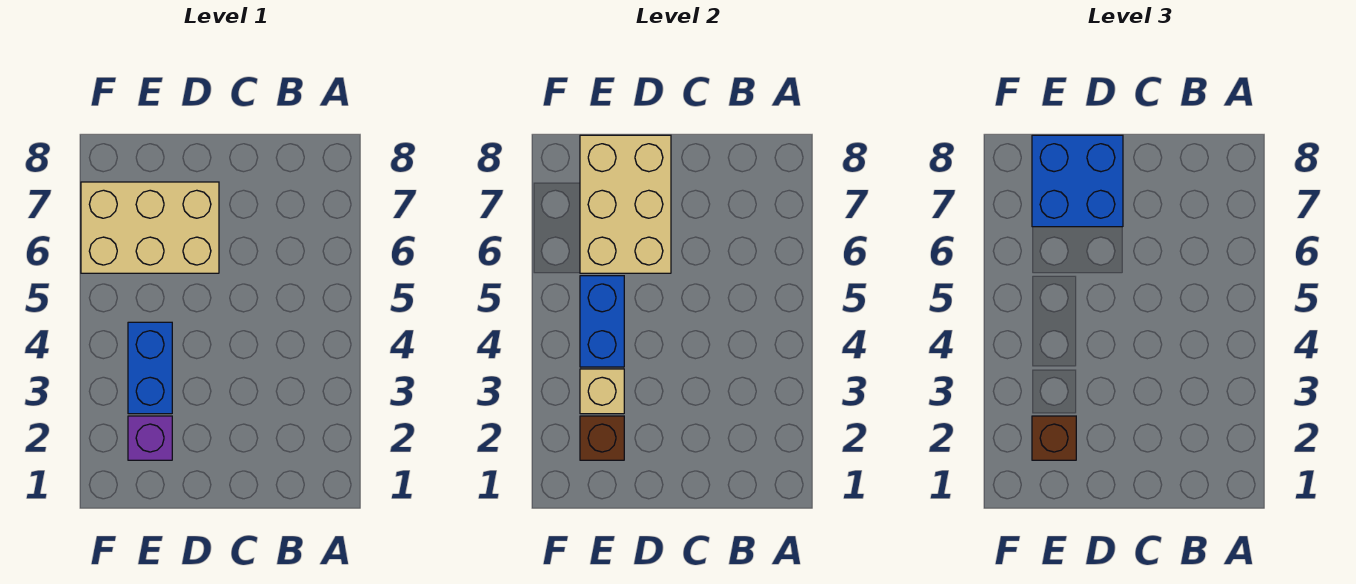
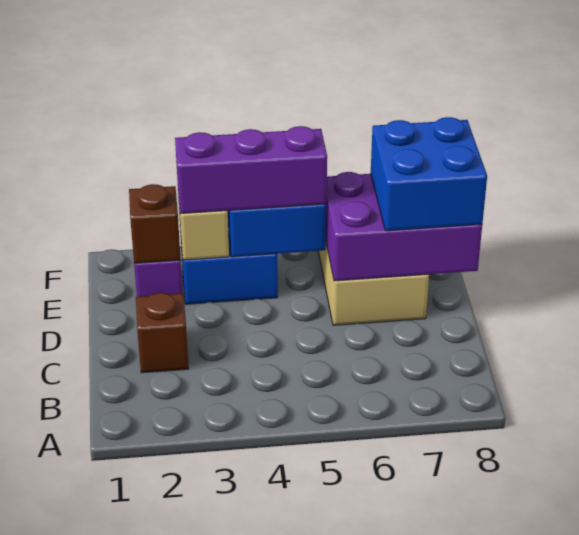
tan 2x3 brick [580,135,671,273] -> purple 2x3 brick [326,172,482,281]
brown 1x1 brick [1032,416,1076,460] -> brown 1x1 brick moved to [136,293,189,373]
none -> purple 1x3 brick [175,126,327,214]

